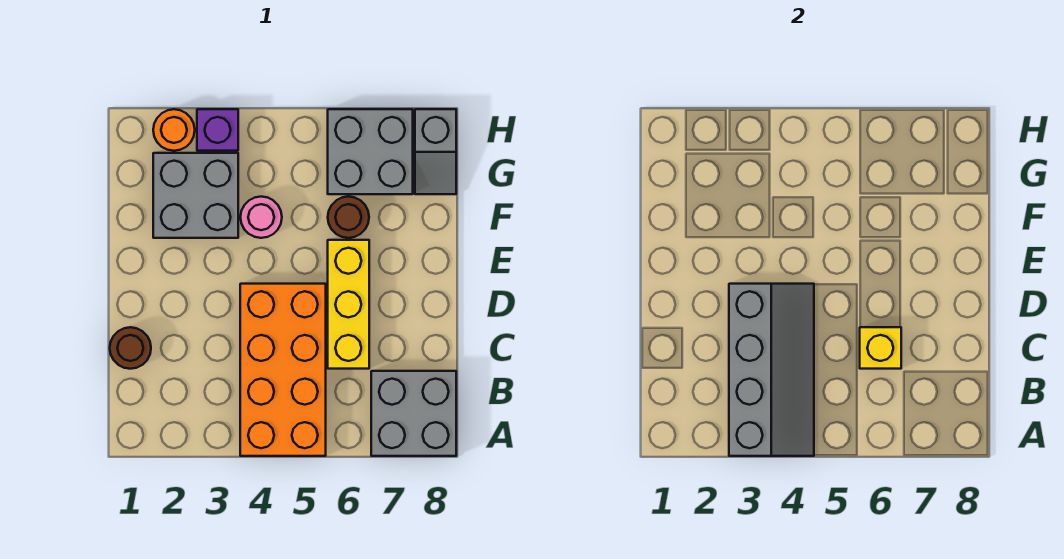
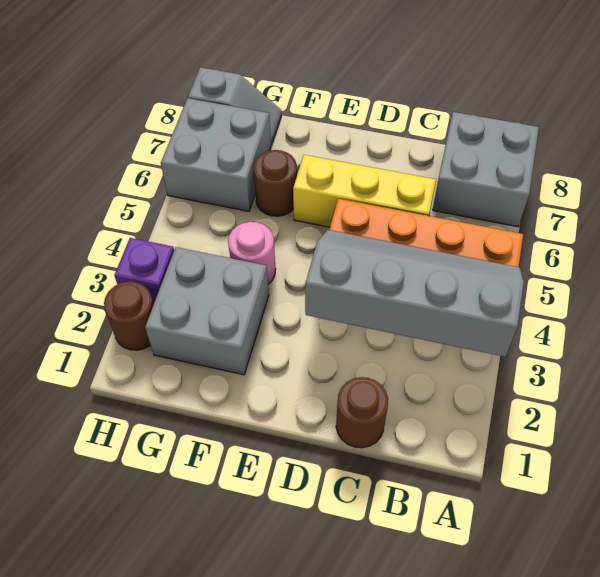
yellow 1x1 brick [860,327,901,369] -> none
orange 1x1 round brick [153,109,195,151] -> brown 1x1 round brick [104,281,154,350]

